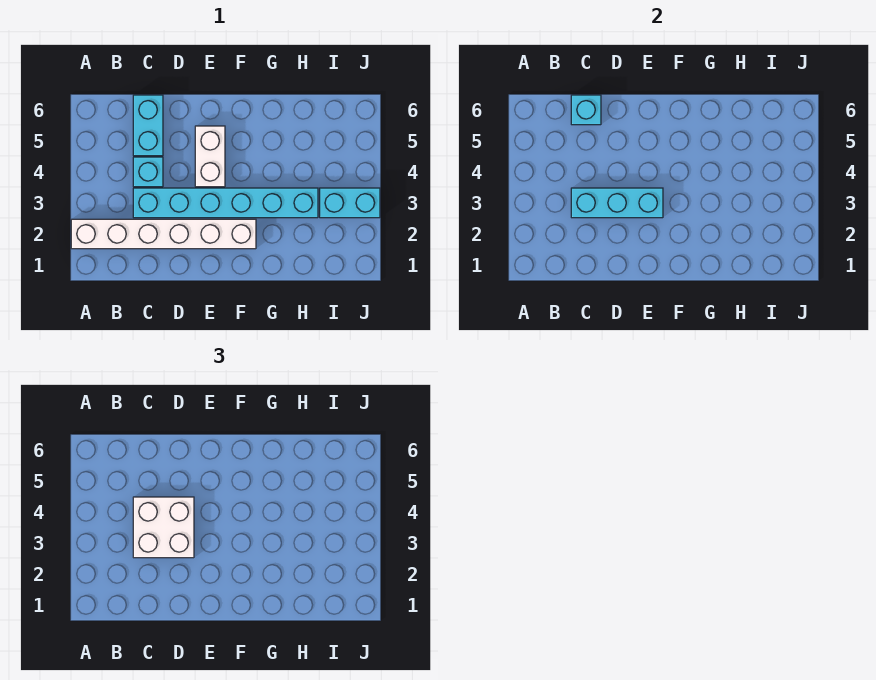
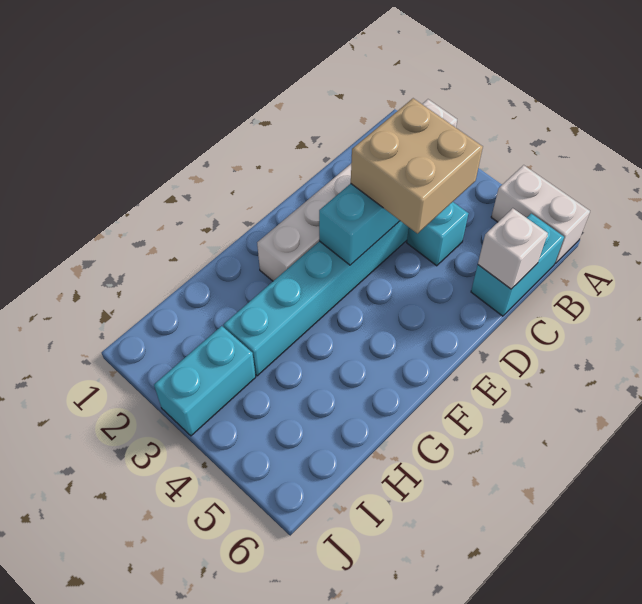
white 2x2 brick [133,497,194,558] -> tan 2x2 brick [351,98,483,234]
cyan 1x2 brick [133,95,163,156] -> cyan 1x2 brick turned to [471,214,564,316]
cyan 1x1 brick [571,95,601,125] -> white 1x1 brick [478,208,548,289]
white 1x2 brick [195,126,225,187] -> white 1x2 brick moved to [491,165,590,263]

